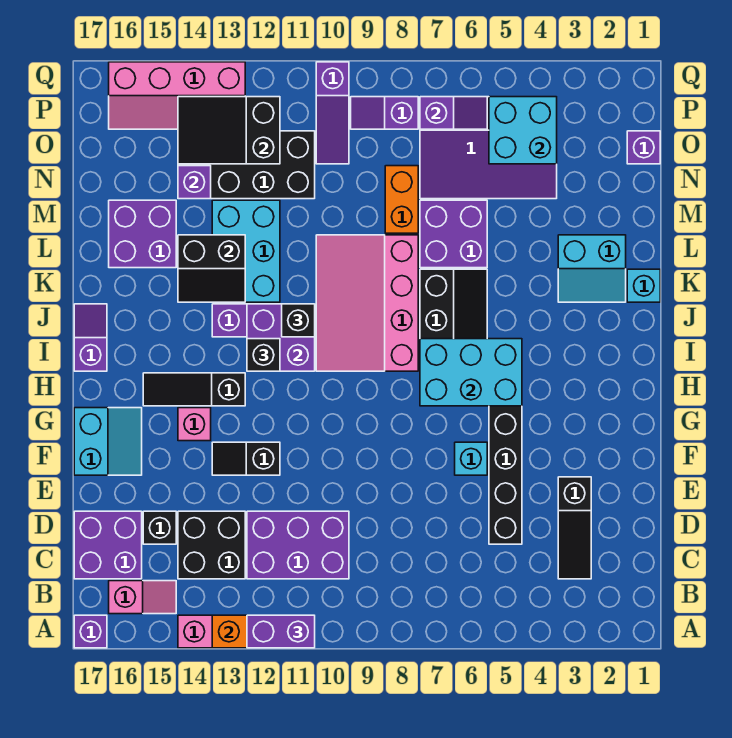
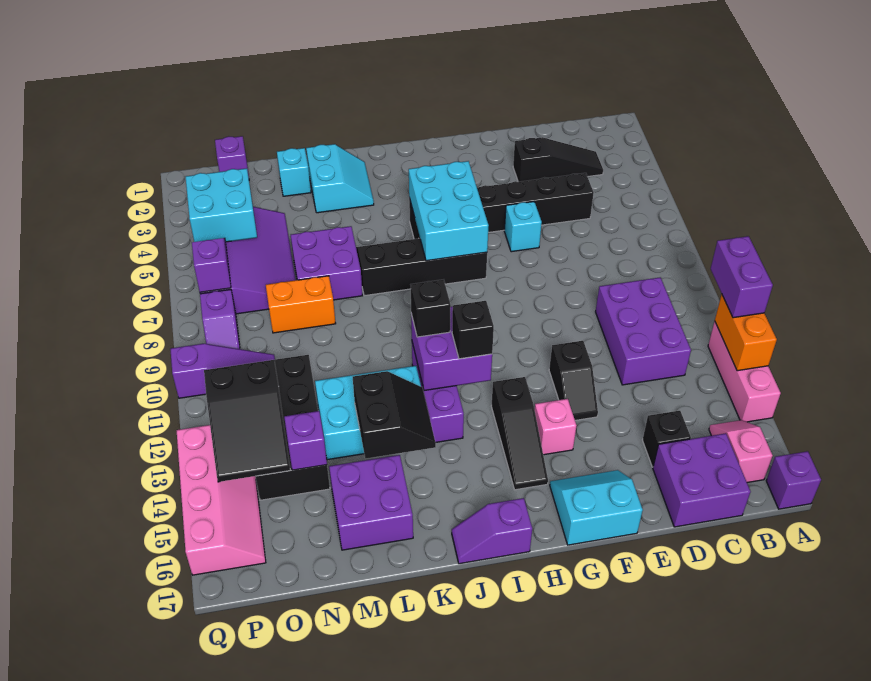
black 2x2 brick [178,511,245,579] -> none
pink 3x4 slope [316,235,418,371] -> none
cyan 1x1 brick [627,269,660,302] -> cyan 1x1 brick moved to [277,148,311,196]

